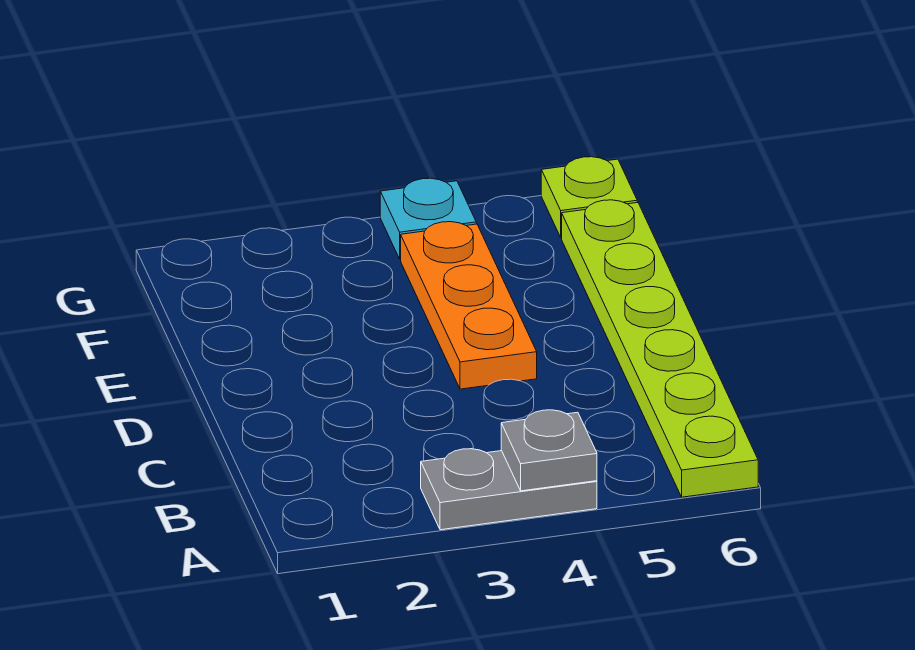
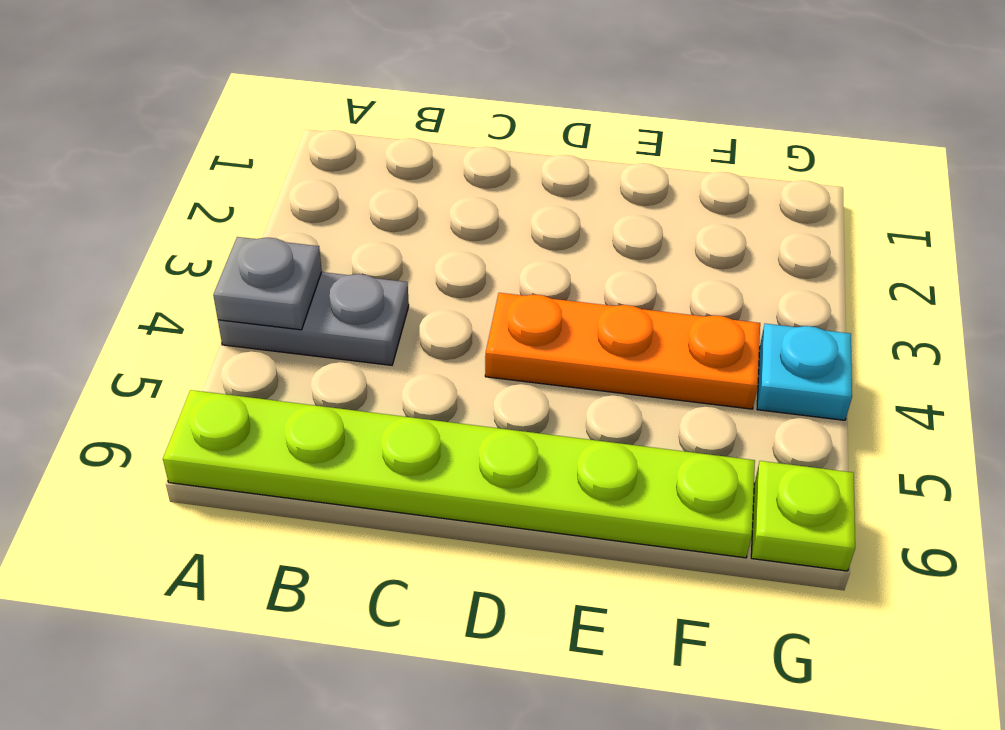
grey 1x2 plate [421,449,597,530] -> grey 1x2 plate turned to [218,272,409,365]

